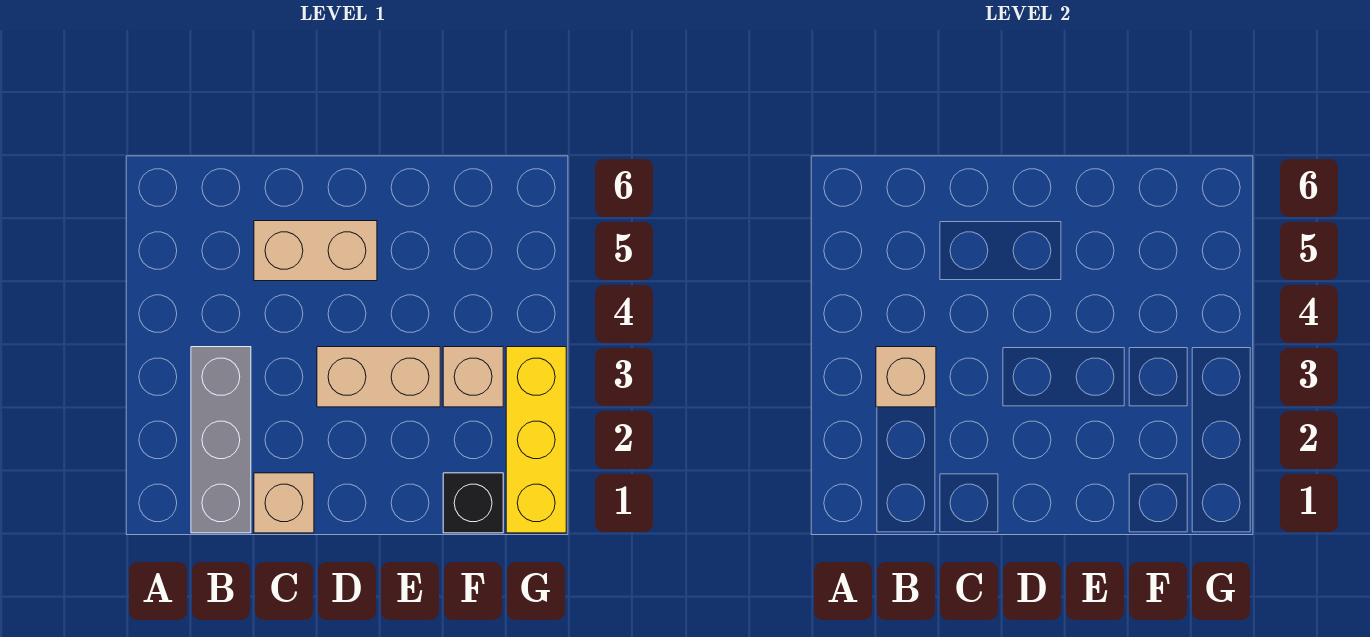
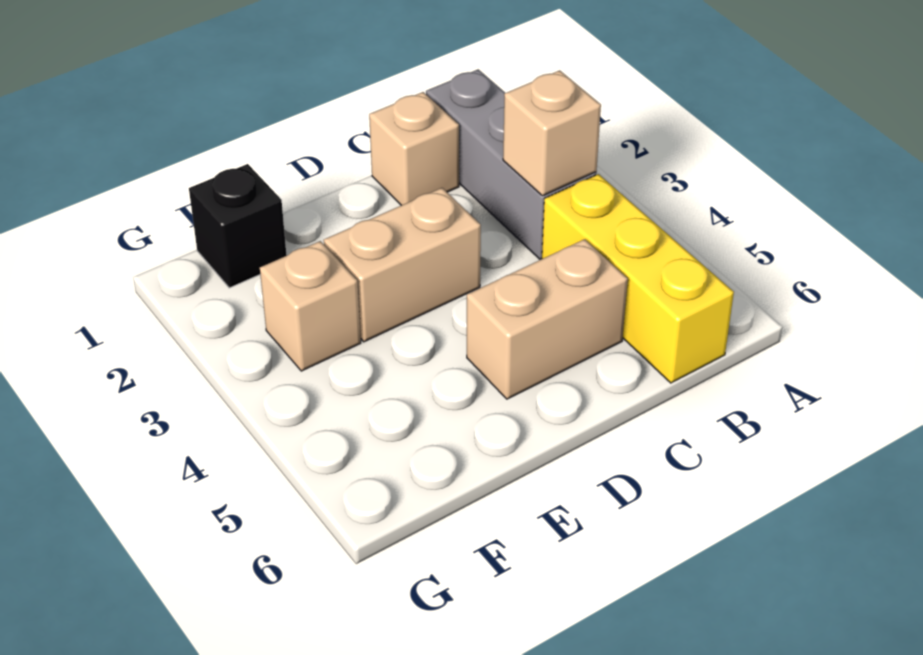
yellow 1x3 brick [506,347,566,533] -> yellow 1x3 brick moved to [542,174,734,383]

